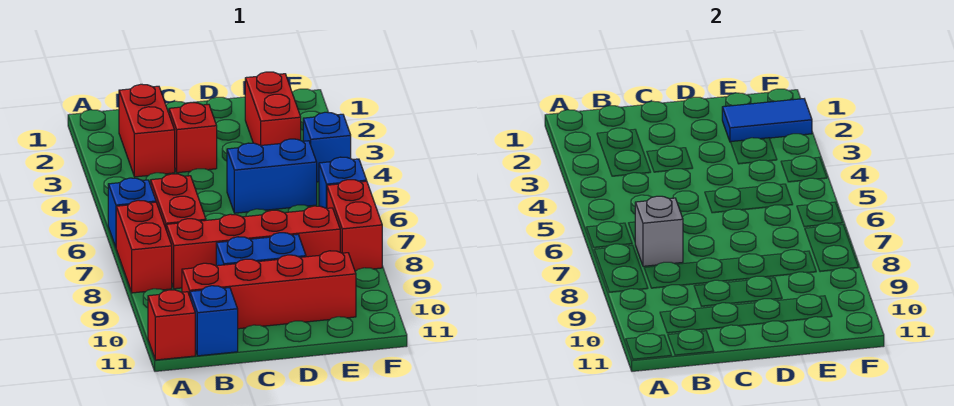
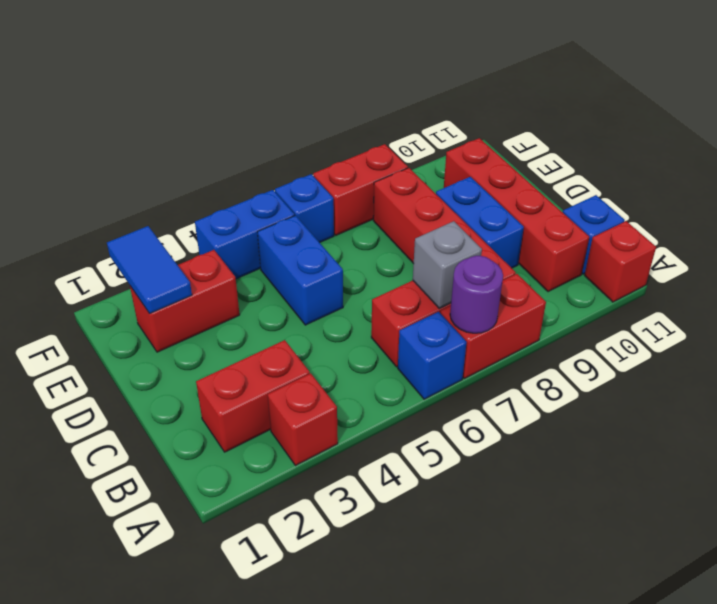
none -> purple 1x1 round brick [450,256,503,333]
red 1x1 brick [169,103,217,173] -> red 1x1 brick moved to [268,373,338,466]
blue 1x1 brick [303,112,351,182] -> blue 1x2 brick [195,190,295,279]

